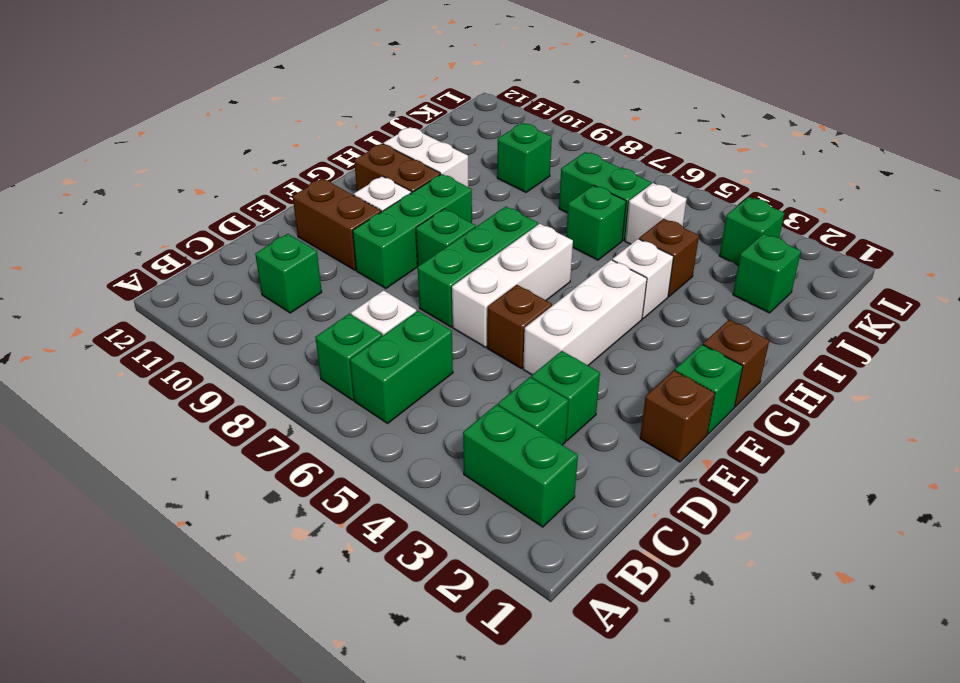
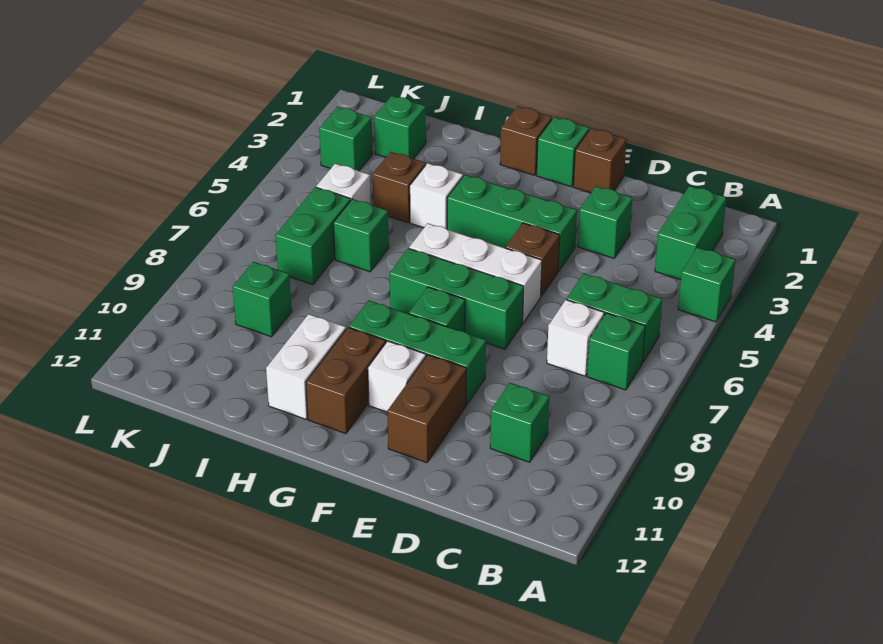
green 1x1 brick [498,377,568,445] -> green 1x1 brick moved to [678,247,735,322]
white 1x3 brick [523,260,647,375] -> green 1x3 brick [447,175,577,271]

